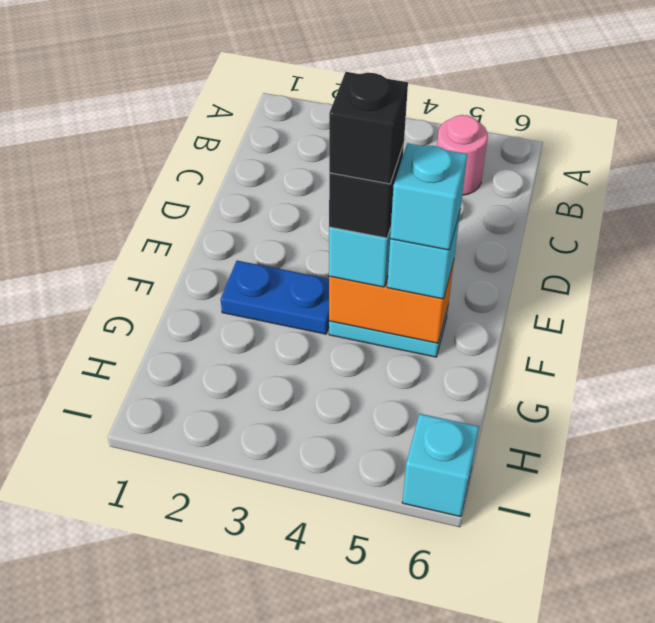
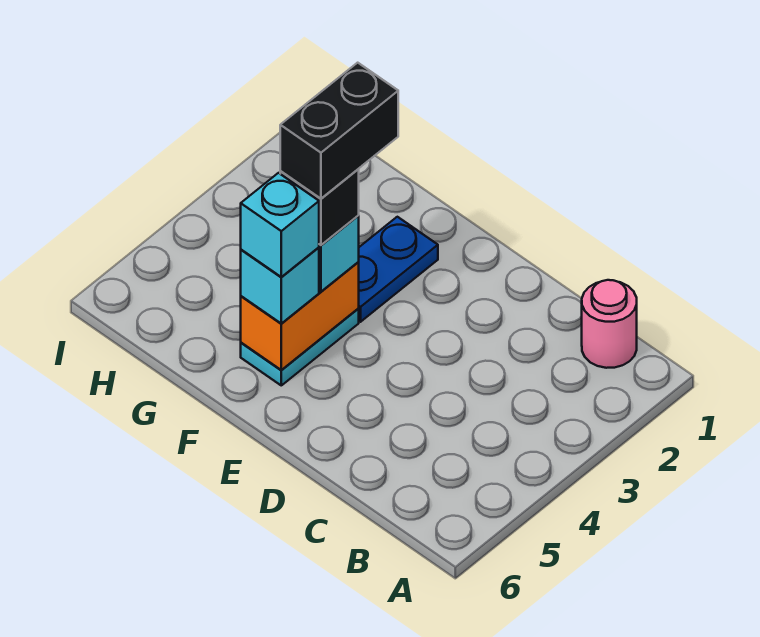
pink 1x1 round brick [437,115,488,195] -> pink 1x1 round brick moved to [582,280,637,368]
black 1x1 brick [329,72,408,184] -> black 1x2 brick [280,63,398,199]
cyan 1x1 brick [402,414,479,517] -> none

